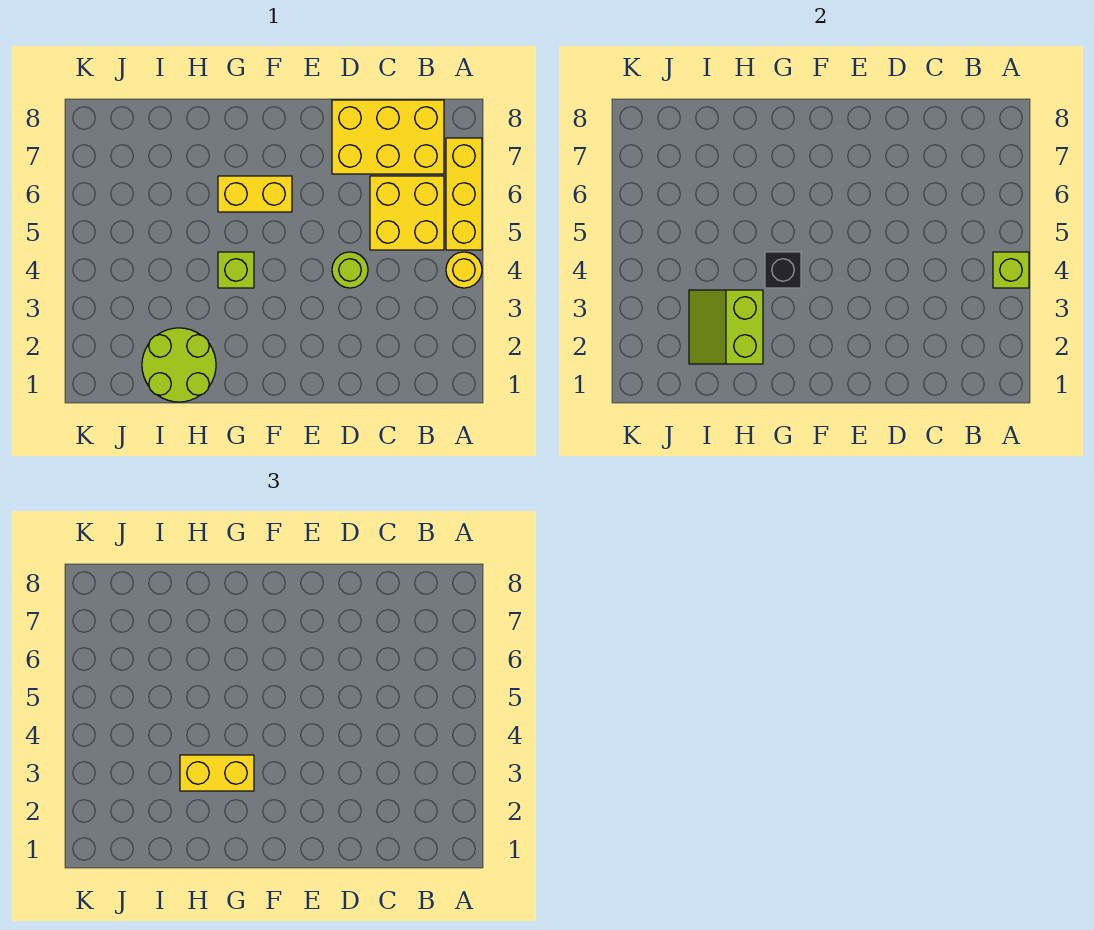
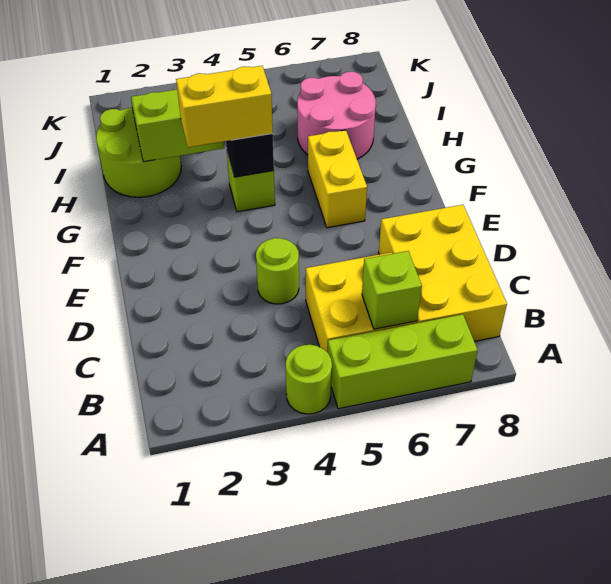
yellow 1x1 round brick [446,252,482,288] -> lime 1x1 round brick [286,345,332,414]
lime 1x1 brick [993,252,1029,288] -> lime 1x1 brick moved to [362,251,422,329]
yellow 1x3 brick [446,138,482,250] -> lime 1x3 brick [328,314,478,409]
yellow 1x2 brick [180,755,254,791] -> yellow 1x2 brick turned to [176,66,273,147]
none -> pink 2x2 round brick [297,72,376,159]

